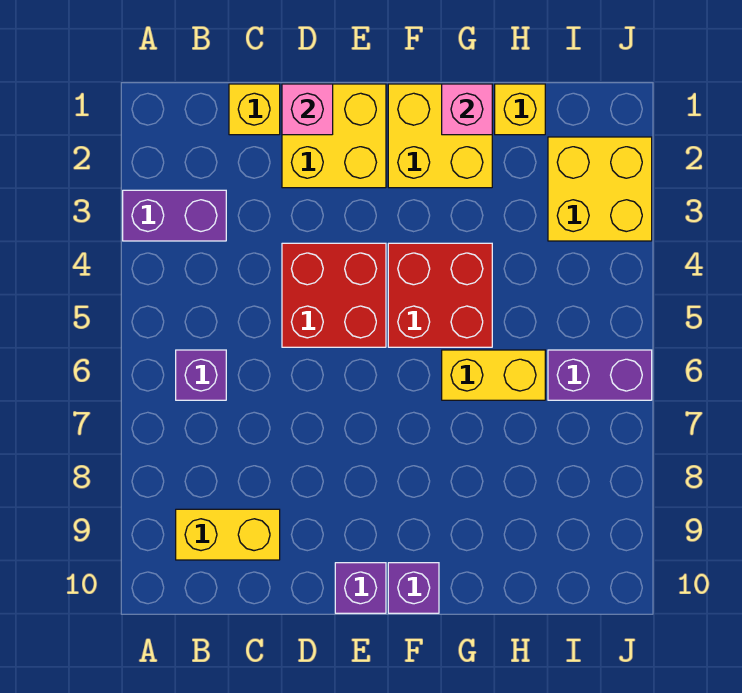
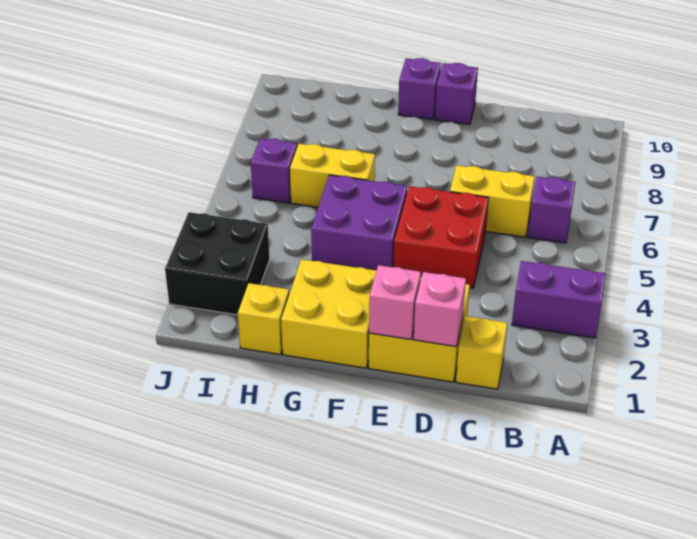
yellow 1x2 brick [176,509,280,560] -> yellow 1x2 brick moved to [450,165,535,237]
red 2x2 brick [388,243,492,347] -> purple 2x2 brick [311,175,407,271]
pink 1x1 brick [442,84,492,135] -> pink 1x1 brick moved to [369,265,421,340]
yellow 2x2 brick [548,137,652,241] -> black 2x2 brick [165,212,270,315]
purple 1x2 brick [548,350,652,400] -> purple 1x1 brick [251,138,297,203]

